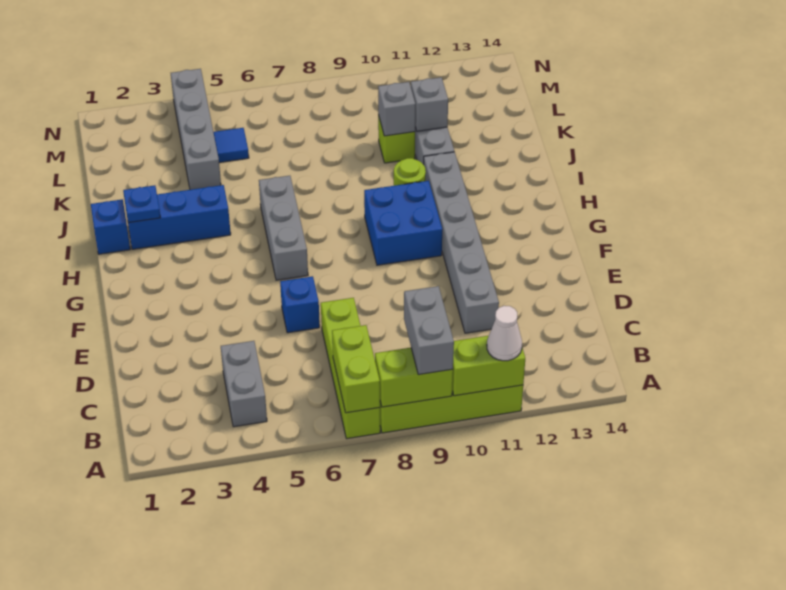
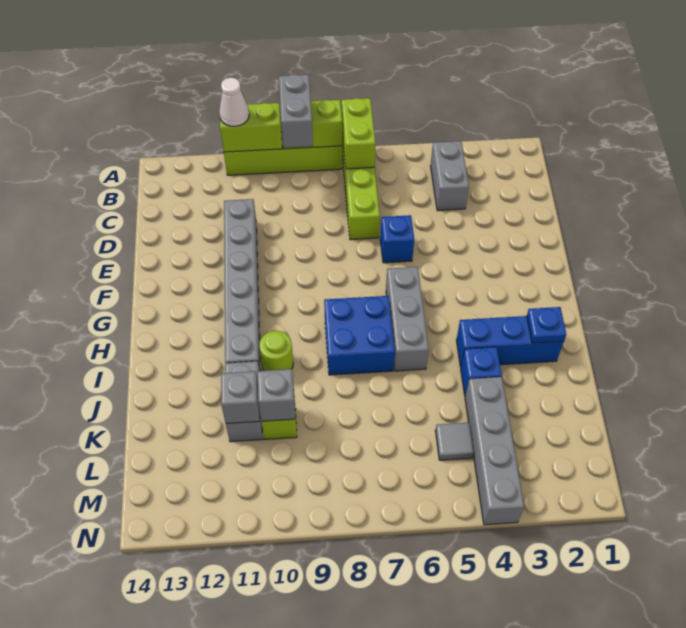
blue 2x2 brick [364,181,442,265] -> blue 2x2 brick moved to [324,296,395,375]
blue 1x1 brick [91,199,130,254] -> blue 1x1 brick moved to [461,347,502,395]
blue 1x1 tile [213,128,249,162] -> grey 1x1 tile [435,423,474,460]

